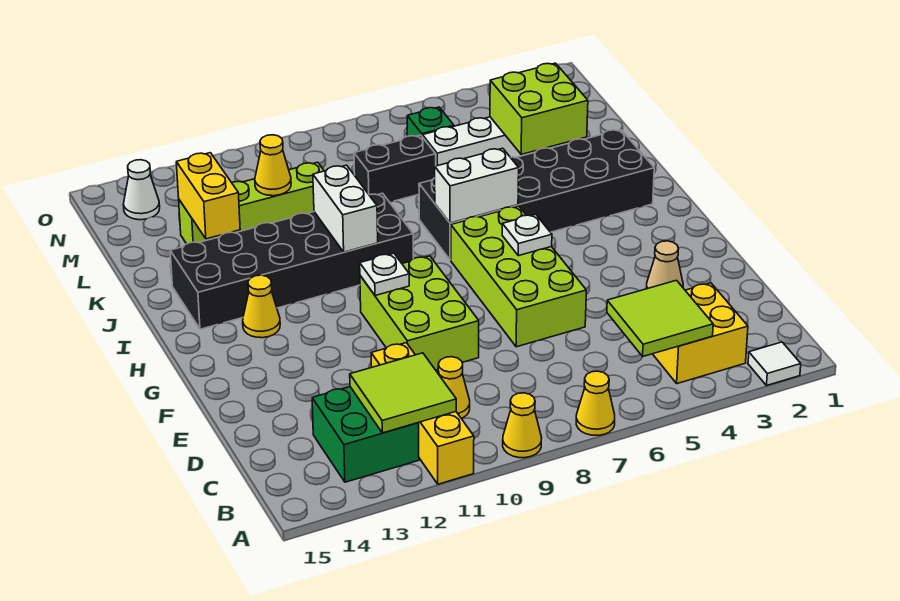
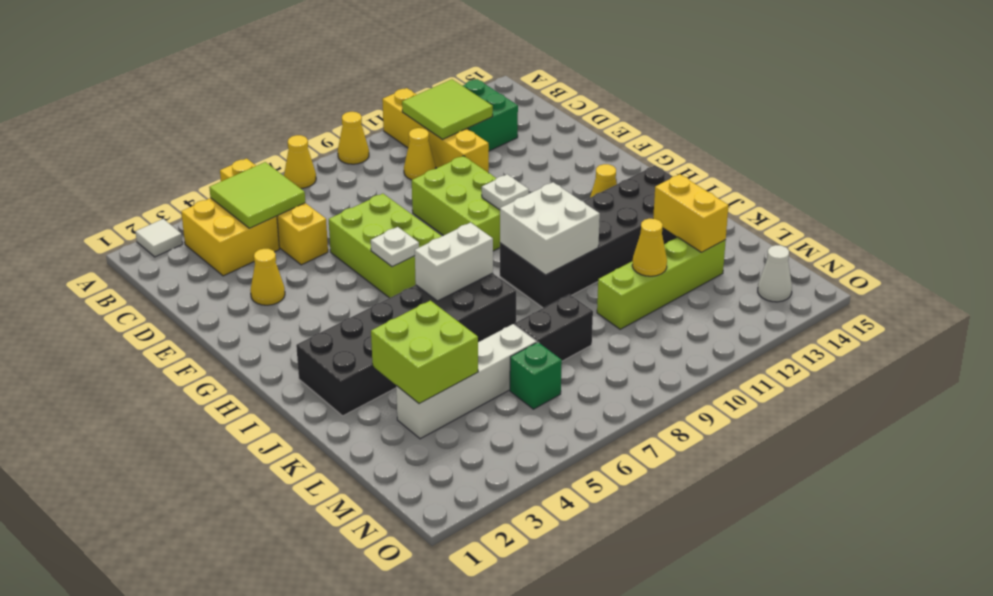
none -> yellow 1x4 brick [220,159,328,265]
tan 1x1 cone [646,241,683,289] -> yellow 1x1 cone [250,249,285,305]
lime 2x4 brick [451,206,586,347] -> lime 2x3 brick [329,194,442,298]
white 1x2 brick [313,165,378,252] -> white 2x2 brick [500,182,600,275]

